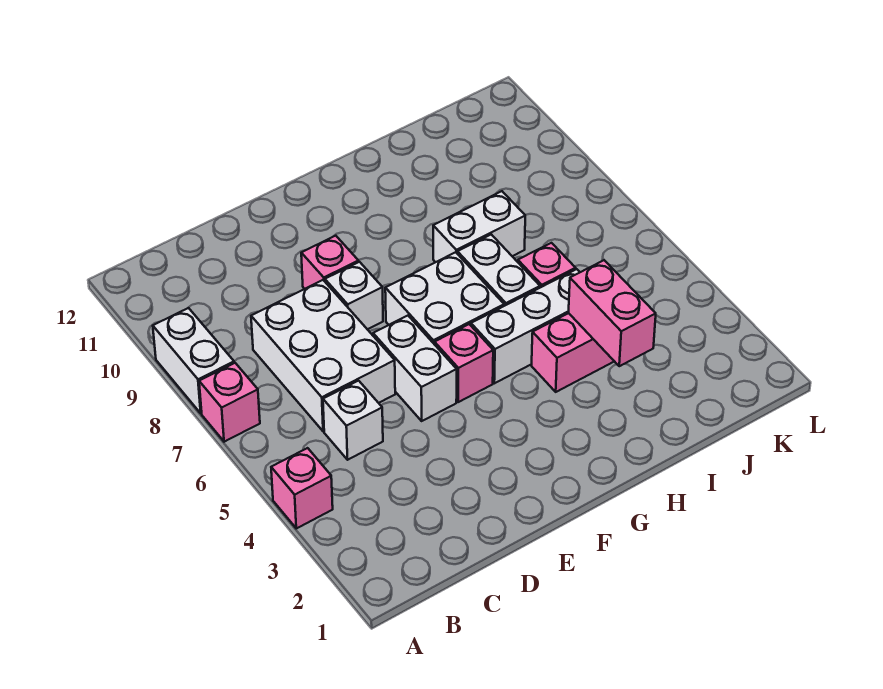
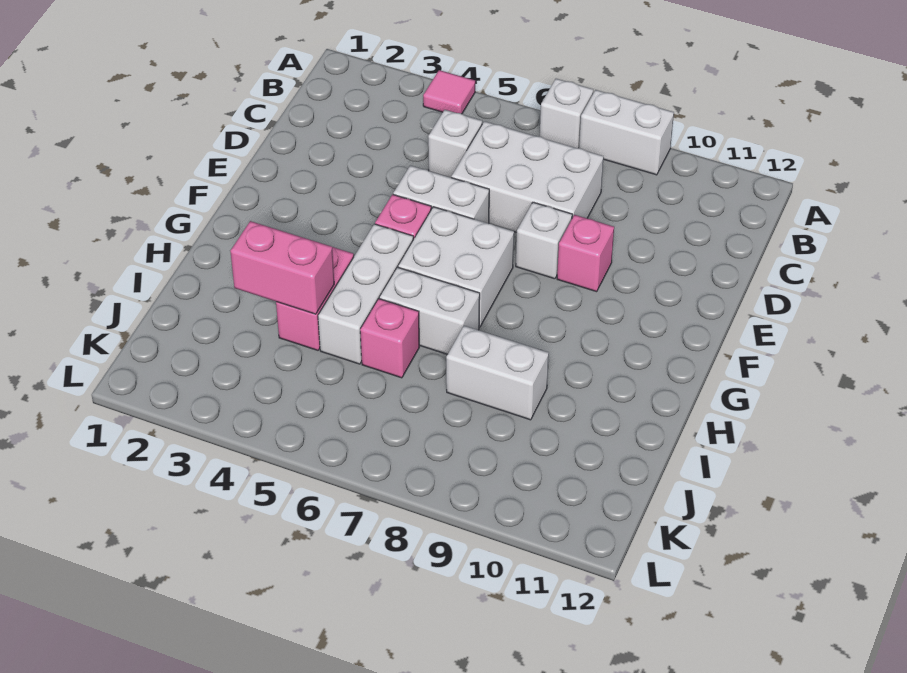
pink 1x1 brick [271,448,333,528] -> pink 1x1 tile [423,70,475,114]
pink 1x1 brick [199,363,260,442] -> white 1x1 brick [540,79,593,148]
white 1x2 brick [433,191,525,262] -> white 1x2 brick turned to [446,326,549,420]

